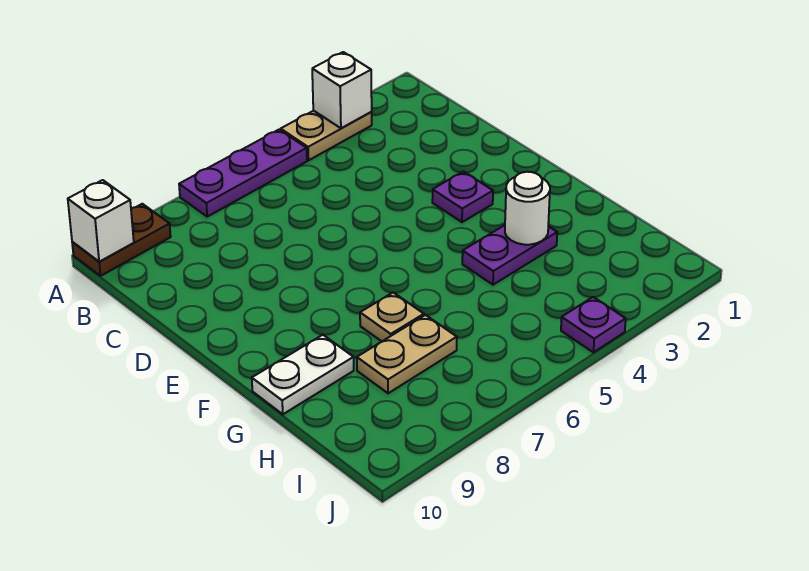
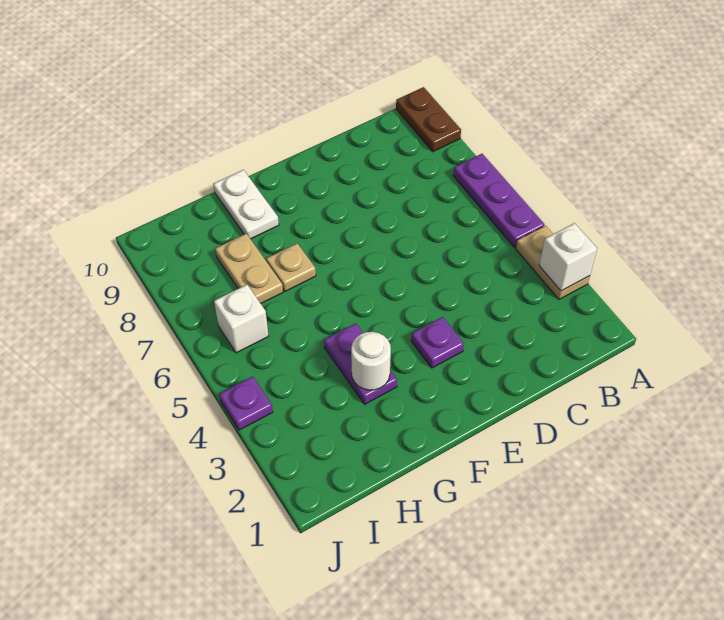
white 1x1 brick [68,180,134,262] -> white 1x1 brick moved to [214,285,268,353]

